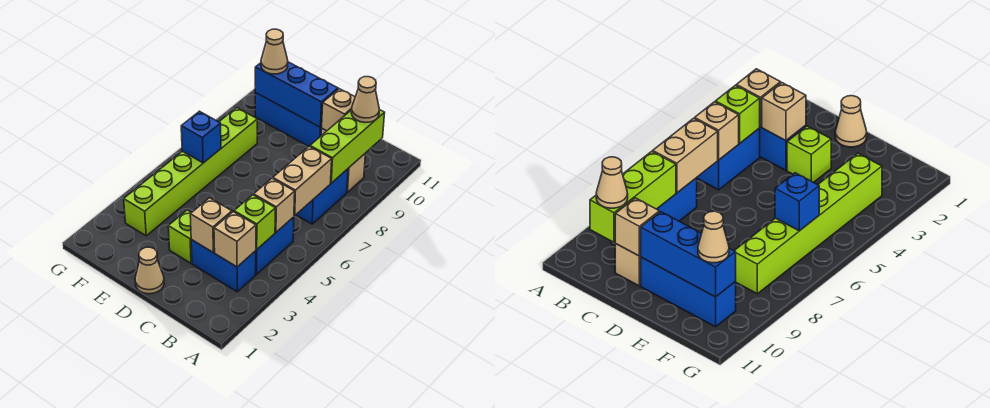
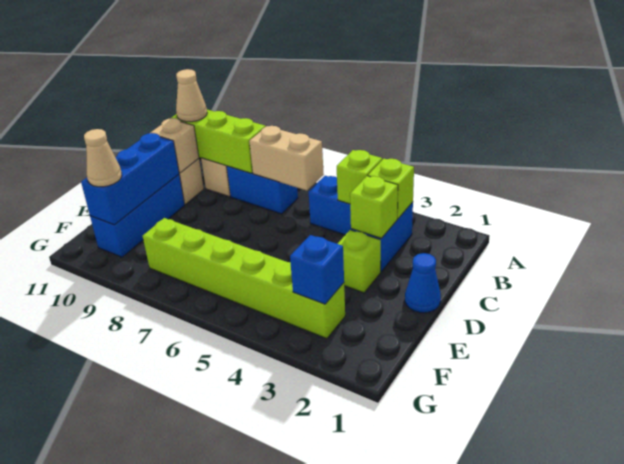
tan 1x1 brick [214,212,256,267] -> lime 1x1 brick [368,159,414,219]
tan 1x1 brick [254,178,295,232] -> none
tan 1x1 brick [190,198,232,252] -> lime 1x1 brick [350,176,398,238]
tan 1x1 cone [135,247,164,294] -> blue 1x1 cone [405,253,441,313]
blue 1x1 brick [181,111,221,163] -> blue 1x1 brick moved to [290,235,344,304]

